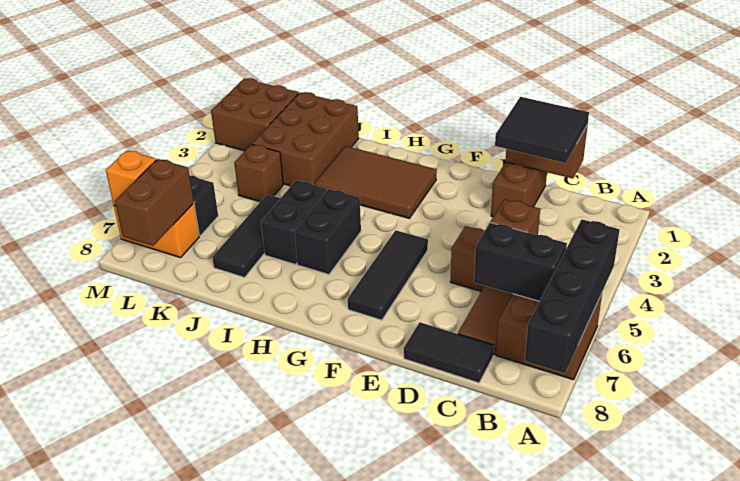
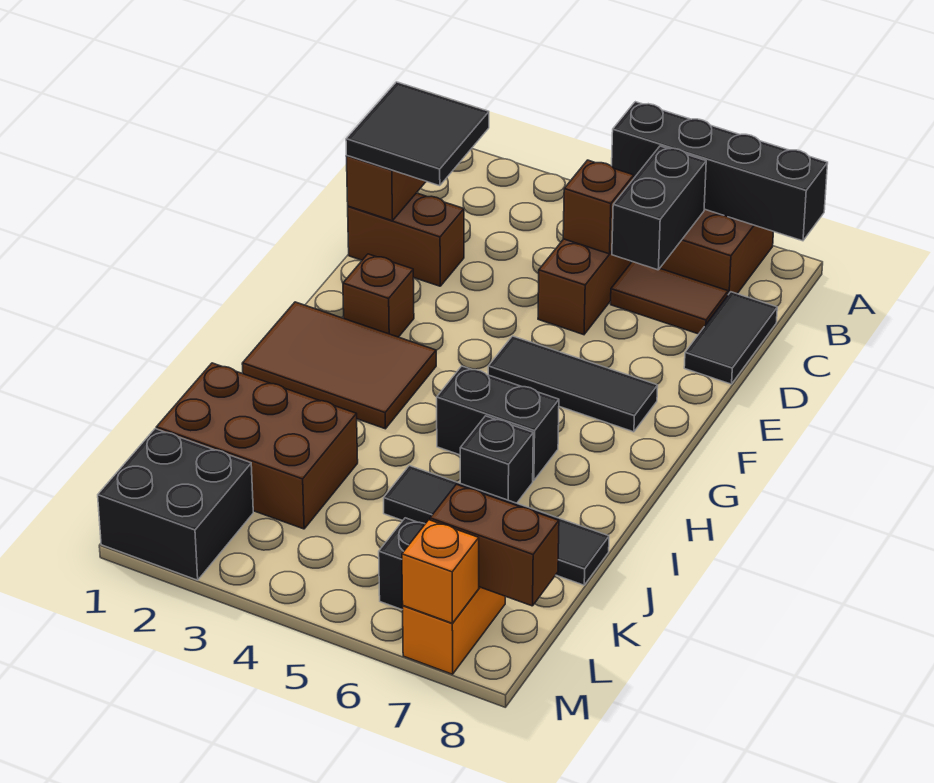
brown 2x3 tile [315,146,437,218] -> brown 2x3 tile turned to [242,302,436,429]
black 1x2 brick [261,180,327,265] -> black 1x1 brick [460,416,533,503]
black 1x3 tile [212,195,280,277] -> black 1x4 tile [384,466,609,585]
brown 1x1 brick [234,144,283,202] -> brown 1x1 brick moved to [343,254,414,337]
brown 2x2 brick [211,78,299,151] -> black 2x2 brick [98,429,253,580]

